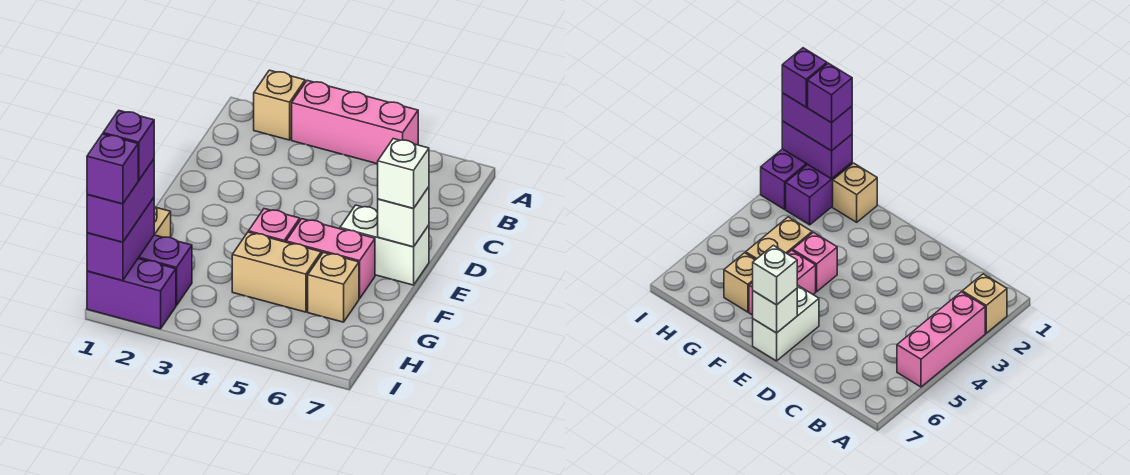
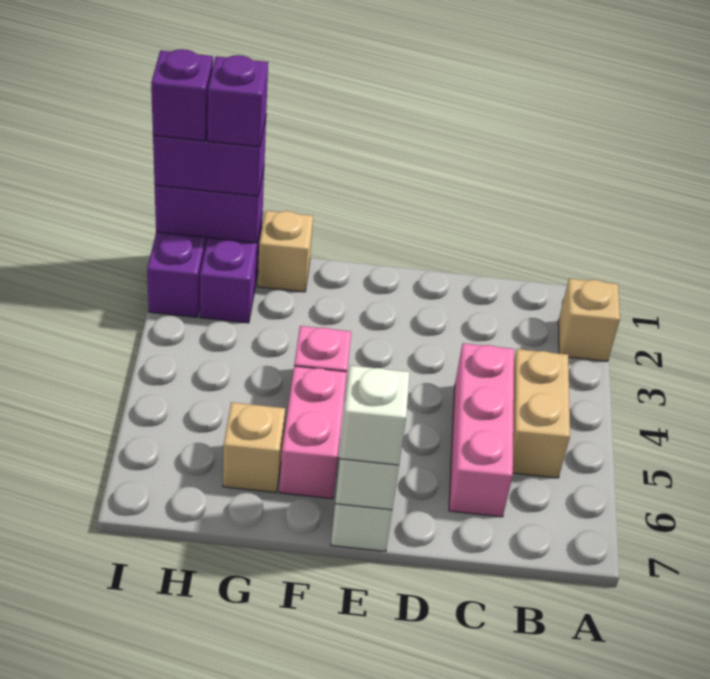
pink 1x3 brick [292,80,418,164] -> pink 1x3 brick moved to [449,343,514,517]
tan 1x2 brick [232,232,321,312] -> tan 1x2 brick moved to [513,349,570,478]

